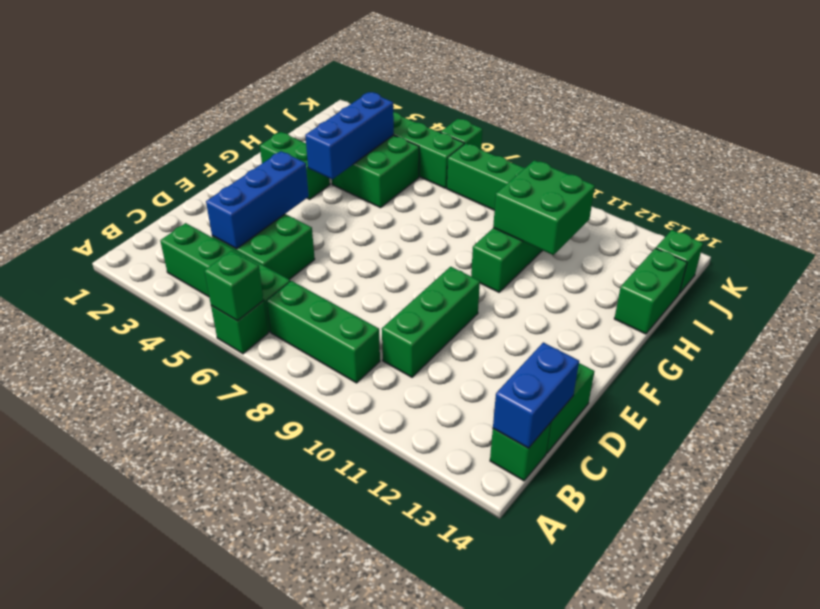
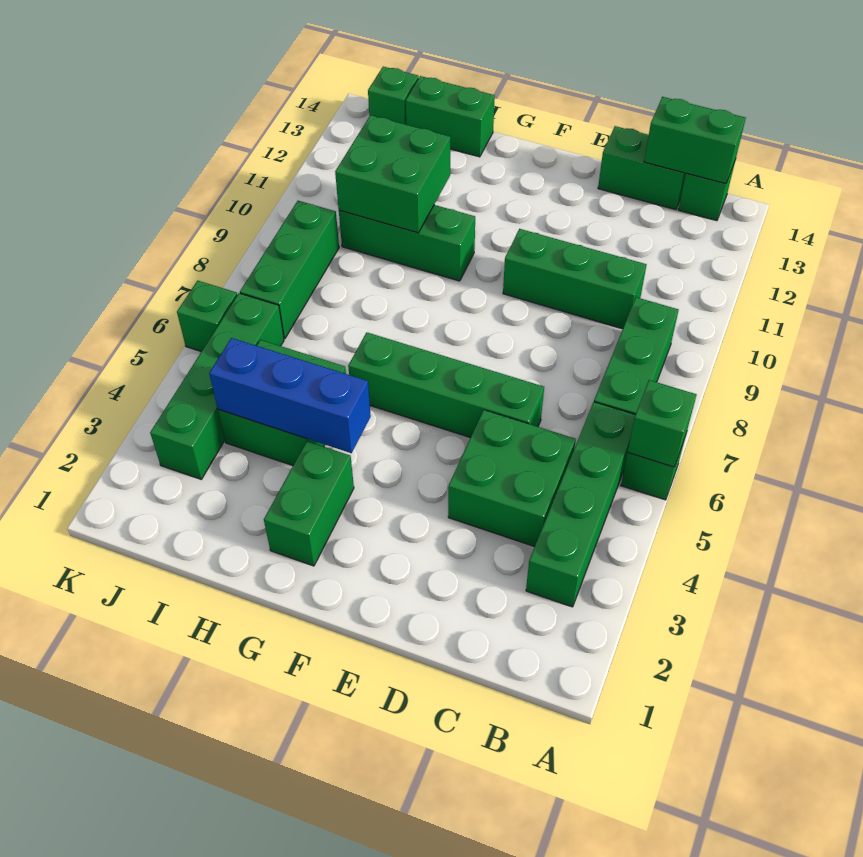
blue 1x2 brick [493,342,579,448] -> green 1x2 brick [644,97,746,184]
blue 1x3 brick [206,151,309,249] -> none
none -> green 1x4 brick [348,333,544,438]

